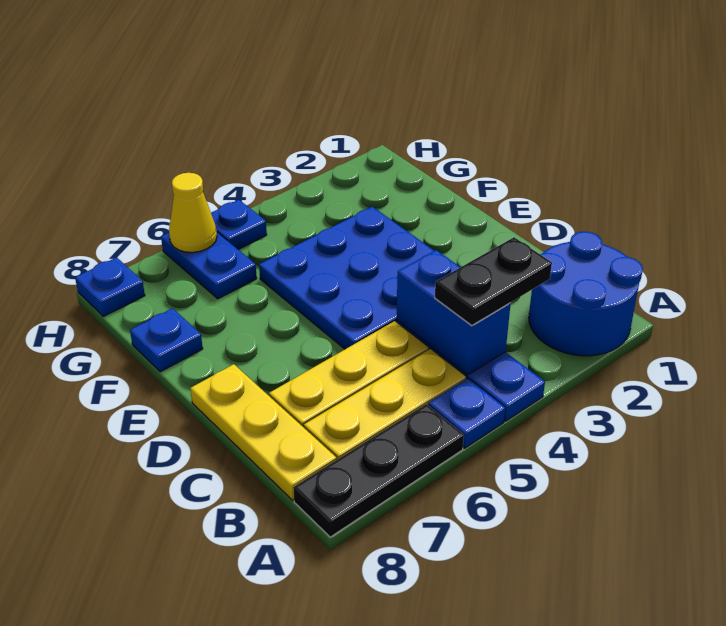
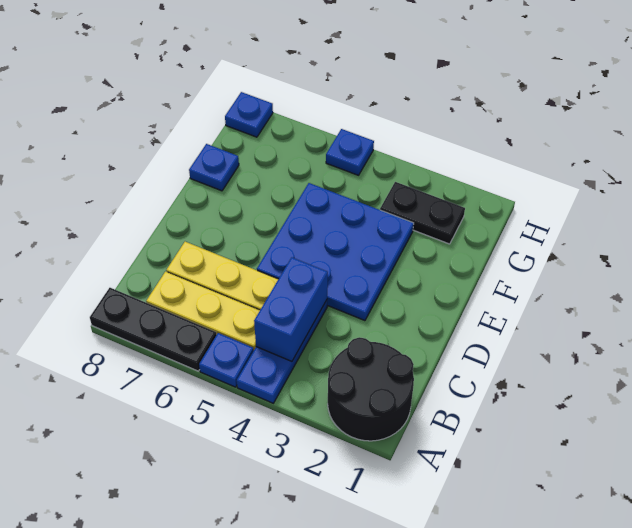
blue 2x2 round brick [529,232,643,356] -> black 2x2 round brick [328,337,414,441]
black 1x2 plate [435,237,552,326] -> black 1x2 plate moved to [380,182,465,244]
yellow 1x3 plate [190,364,337,500] -> none
blue 1x2 plate [161,233,257,299] -> none
yellow 1x1 cone [169,173,217,252] -> none

